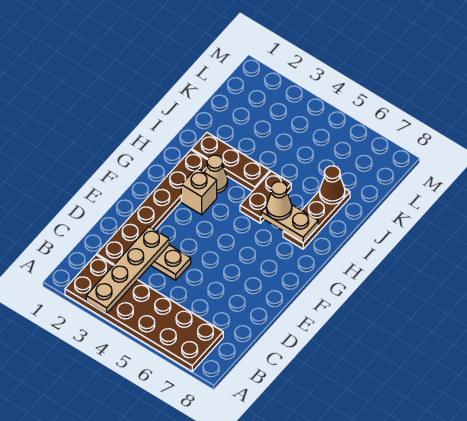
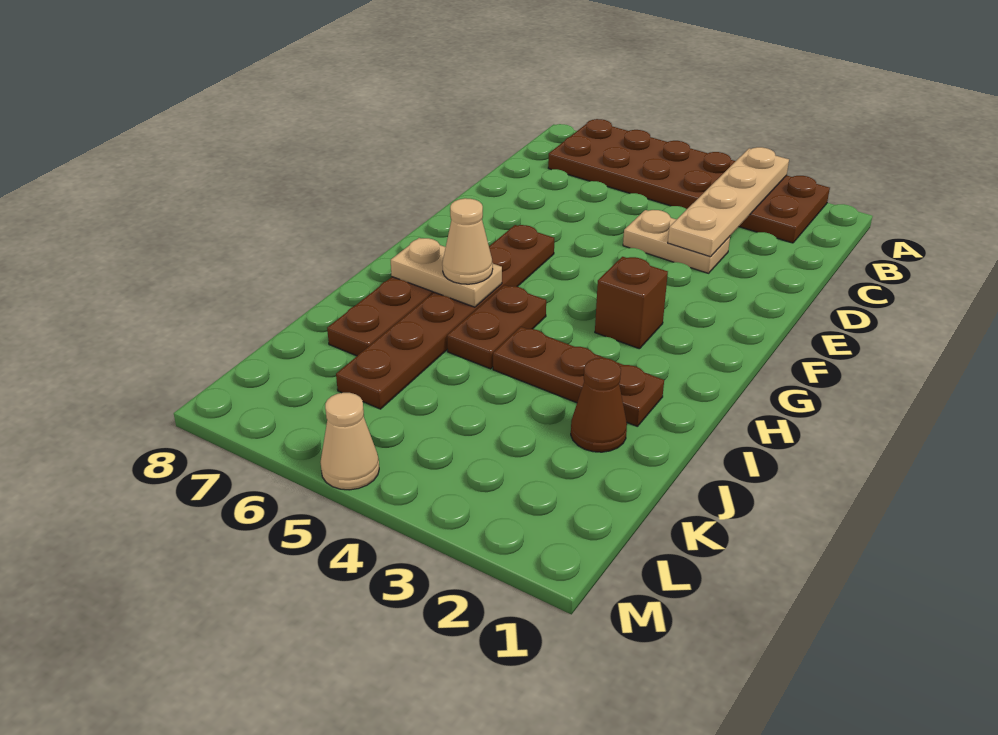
brown 1x6 plate [97,150,207,265] -> brown 1x6 plate moved to [336,225,554,409]
tan 1x1 brick [181,168,217,215] -> brown 1x1 brick [595,257,668,349]
tan 1x1 cone [205,155,228,193] -> tan 1x1 cone moved to [320,393,379,490]
brown 1x1 cone [320,166,345,204] -> brown 1x1 cone moved to [571,358,627,452]

